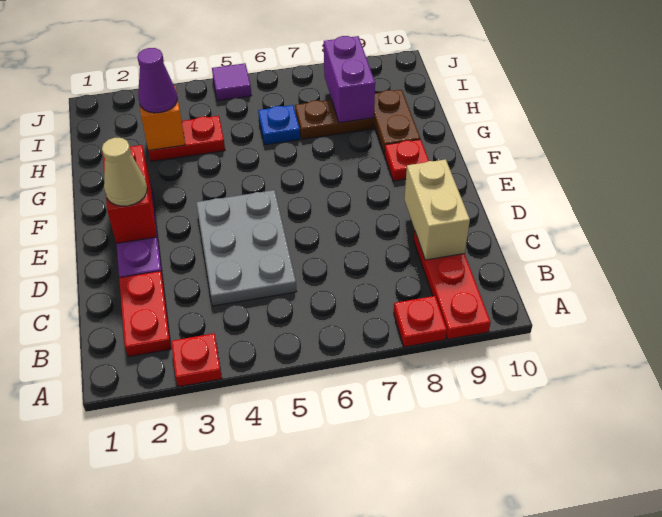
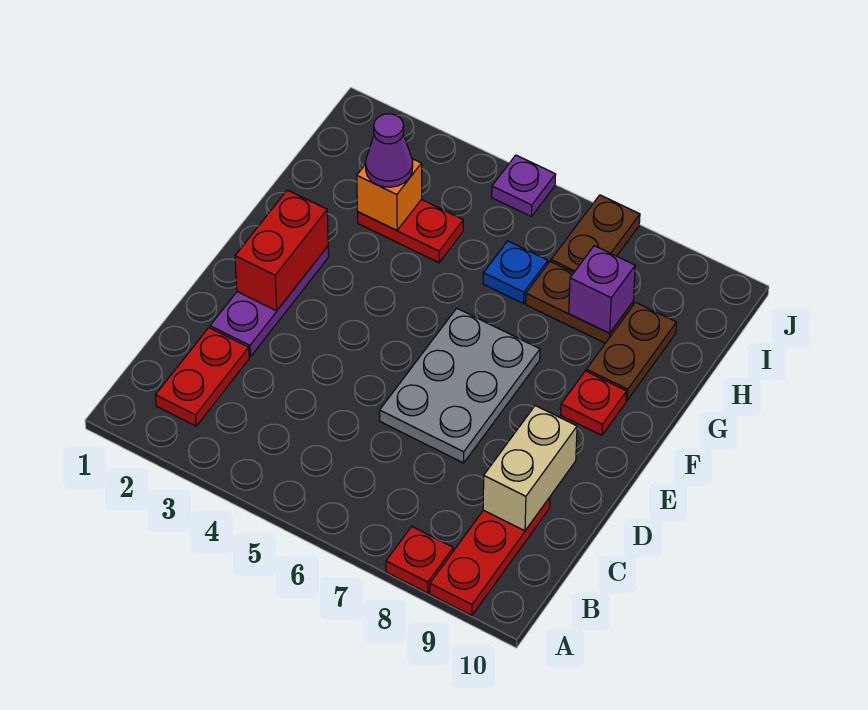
red 1x1 plate [171,334,222,387] -> none
grey 2x3 plate [196,190,297,306] -> grey 2x3 plate moved to [380,308,540,463]
tan 1x1 cone [102,138,147,206] -> none
purple 1x2 brick [324,36,375,123] -> purple 1x1 brick [569,246,635,333]
none -> brown 1x2 plate [551,195,640,273]
purple 1x1 tile [212,63,252,101] -> purple 1x1 plate [492,155,556,217]

